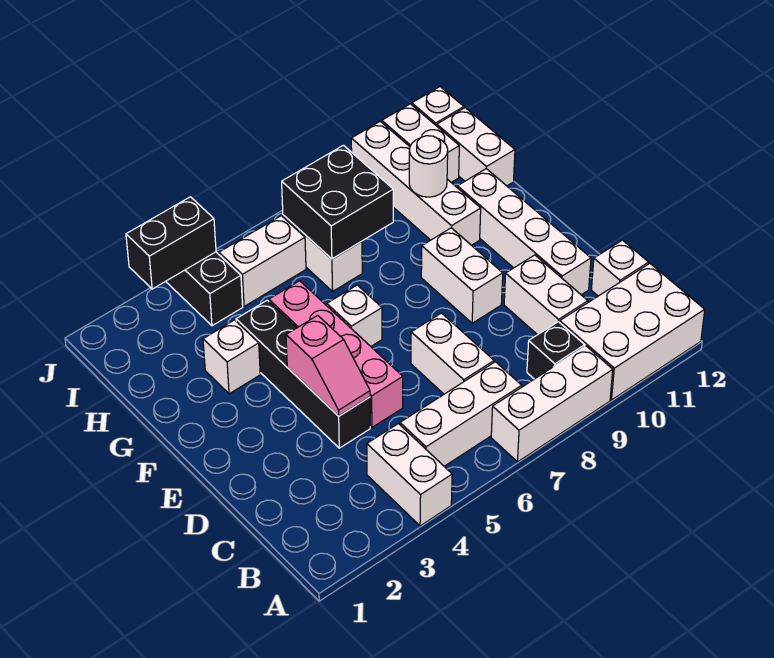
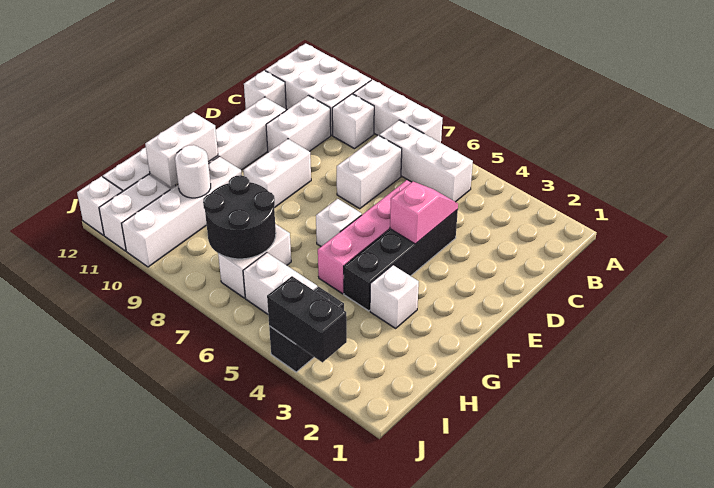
white 1x2 brick [367,424,452,526] -> white 1x2 brick moved to [145,112,218,187]
black 1x1 brick [527,322,585,379] -> white 1x1 brick [332,94,374,149]
black 2x2 brick [282,145,393,259] -> black 2x2 round brick [203,175,276,259]

